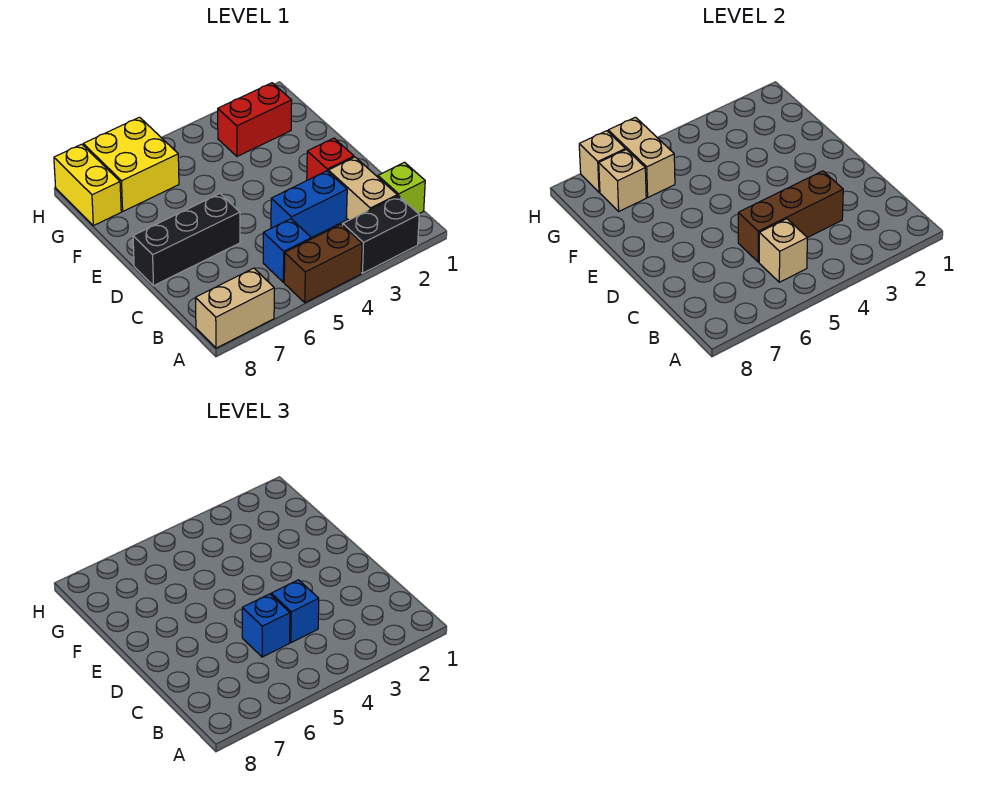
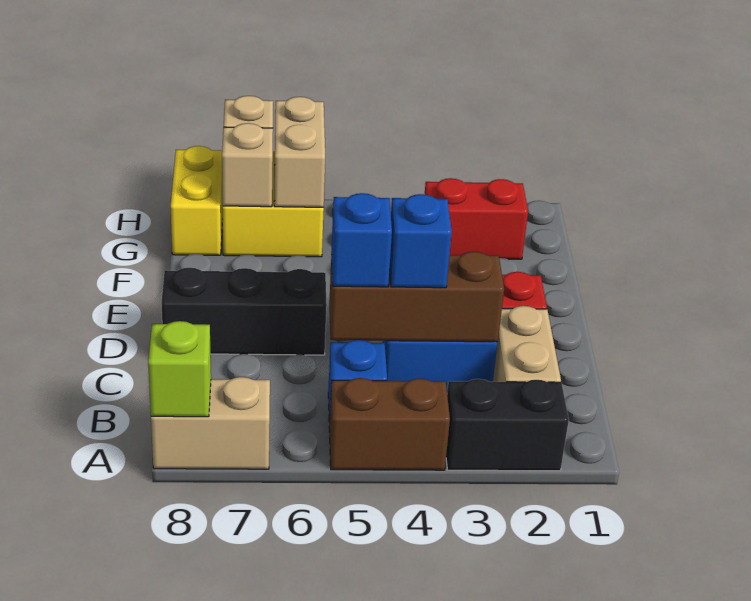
lime 1x1 brick [378,162,425,214] -> lime 1x1 brick moved to [148,321,211,417]
tan 1x1 brick [759,219,807,282] -> none

